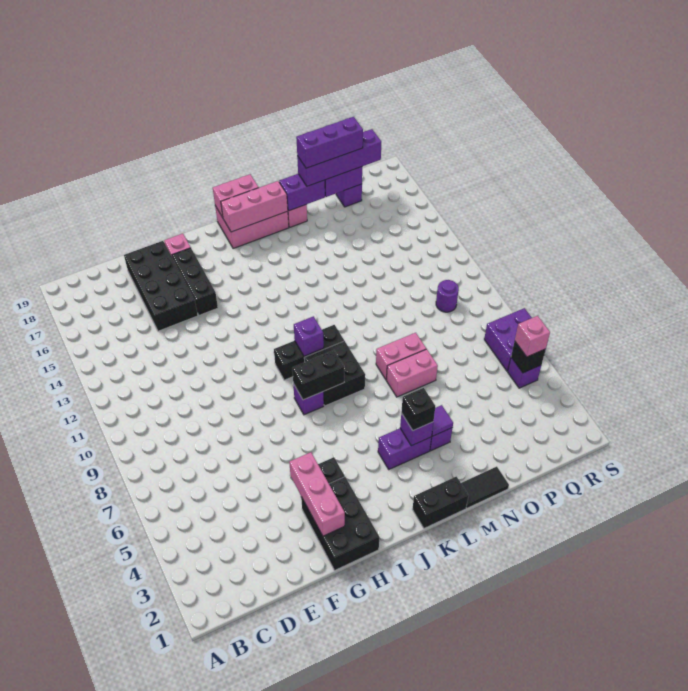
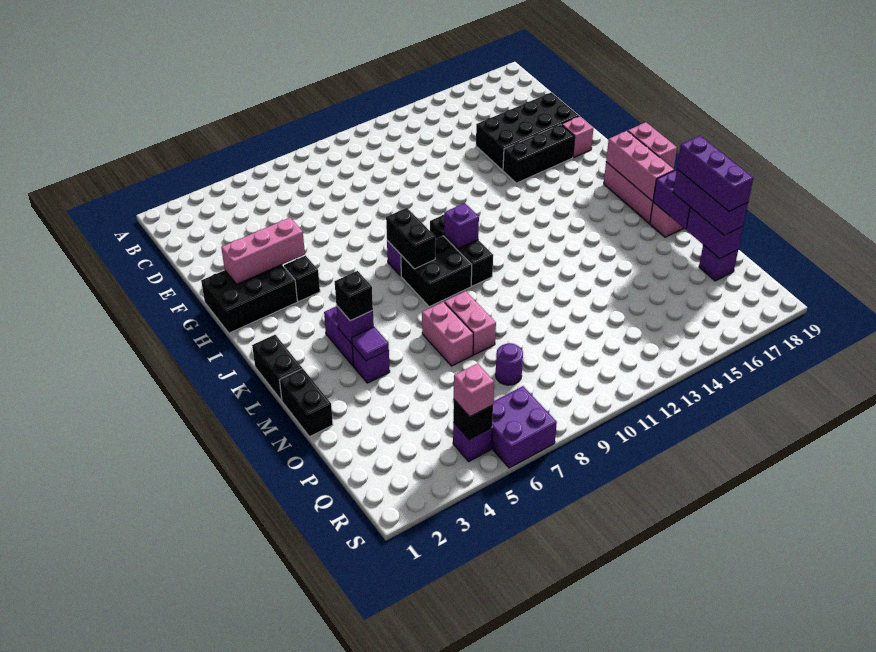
black 1x2 tile [461,467,509,508] -> black 1x2 brick [279,368,333,437]
purple 1x4 brick [297,129,381,186] -> purple 1x3 brick [673,169,748,235]
purple 1x1 round brick [436,280,459,312] -> purple 1x1 round brick moved to [496,343,523,385]

